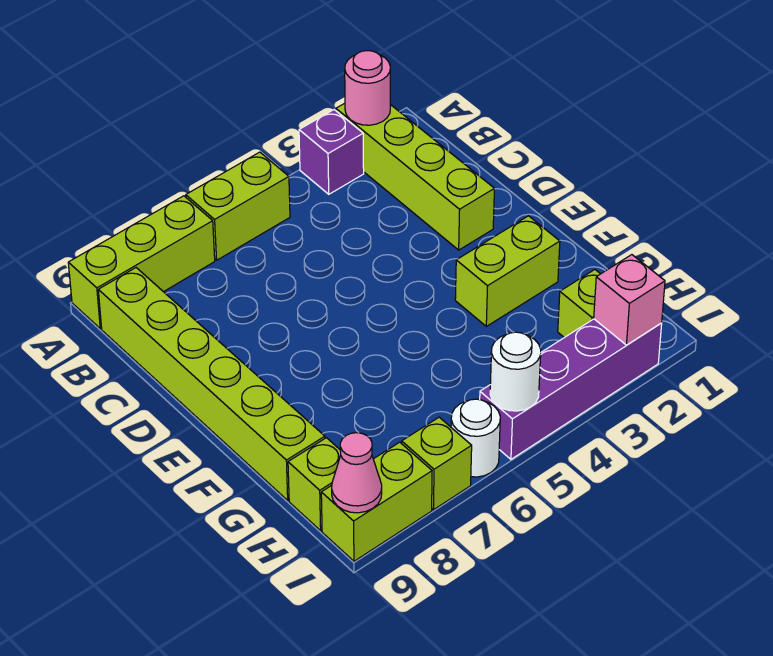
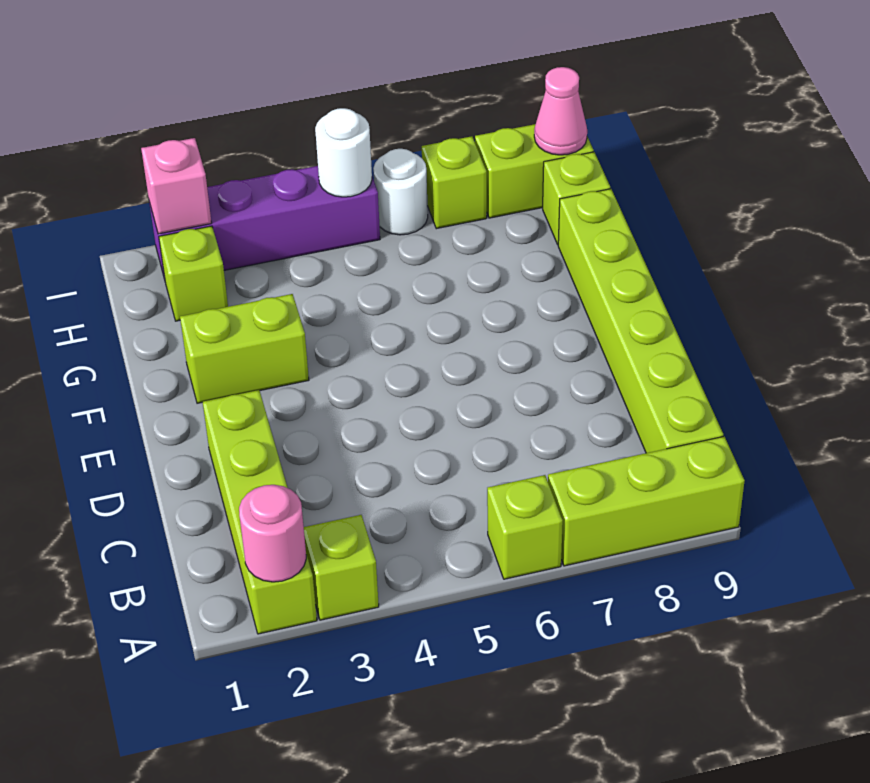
purple 1x1 brick [299,110,364,194] -> lime 1x1 brick [304,515,379,620]
lime 1x2 brick [186,152,290,260] -> lime 1x1 brick [487,475,563,579]

